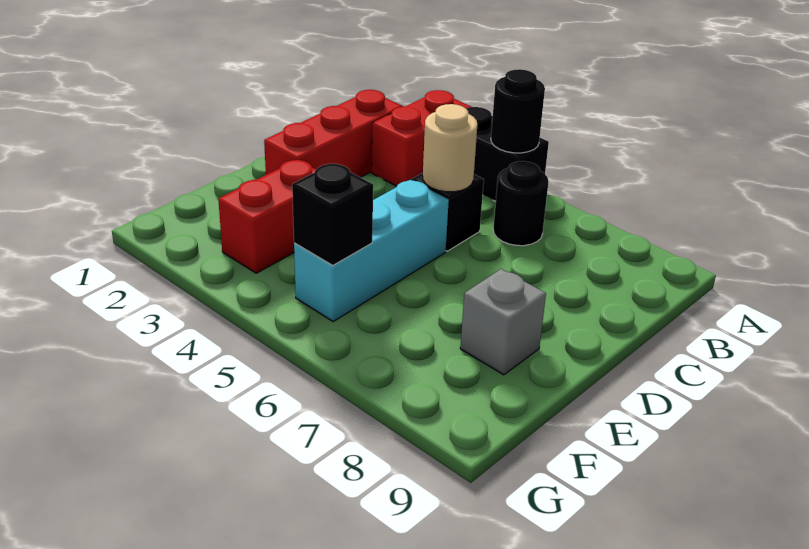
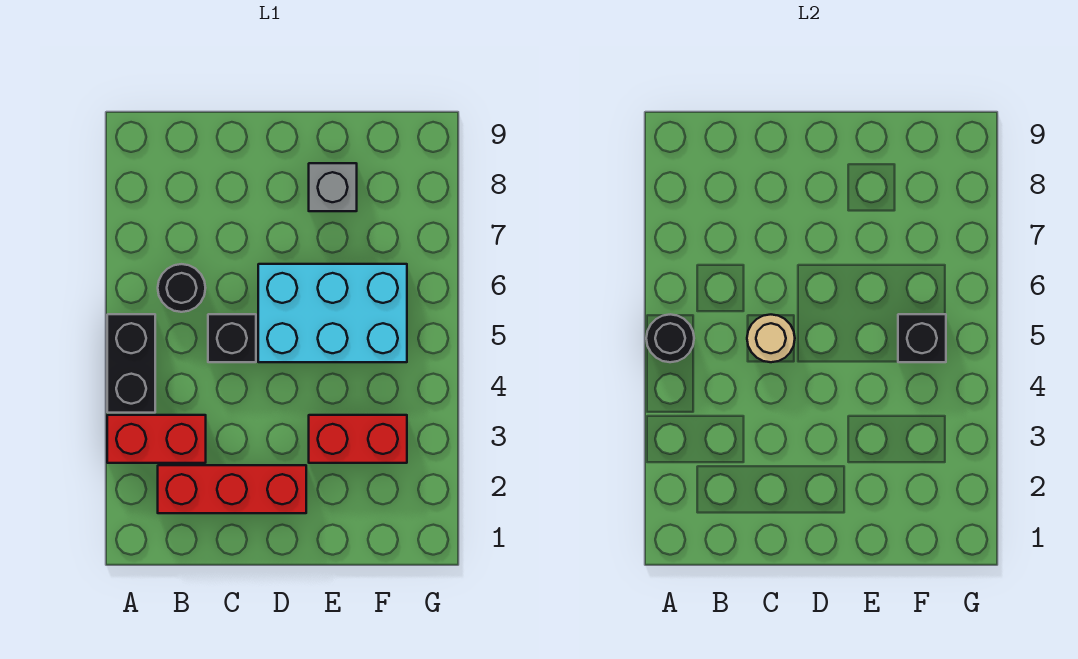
cyan 1x3 brick [294,180,449,321] -> cyan 2x3 brick [258,264,407,362]

